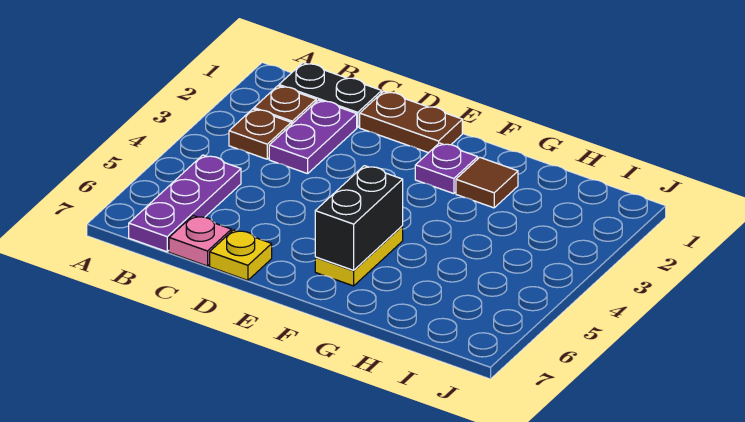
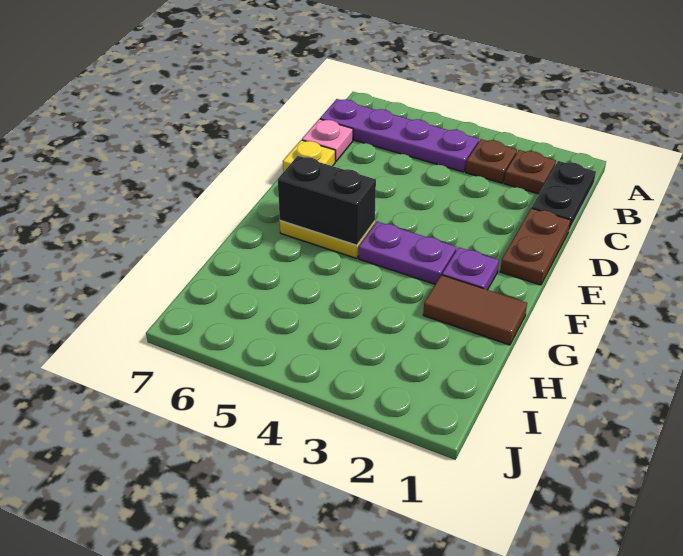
purple 1x3 plate [129,155,241,252] -> purple 1x4 plate [320,99,479,172]
purple 1x2 plate [269,100,357,174] -> purple 1x2 plate moved to [359,222,456,284]
brown 1x1 tile [456,157,518,208] -> brown 1x2 tile [423,275,527,345]

